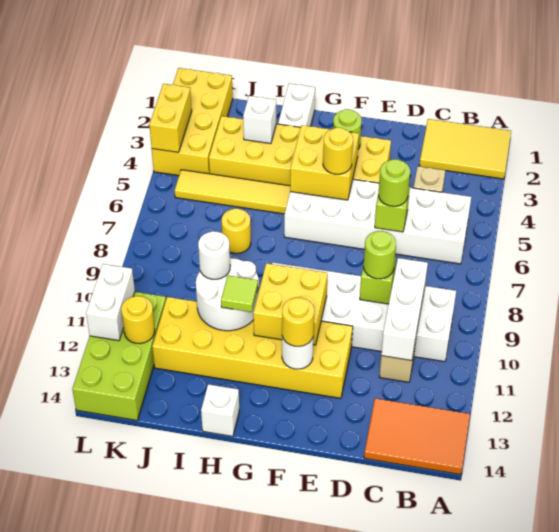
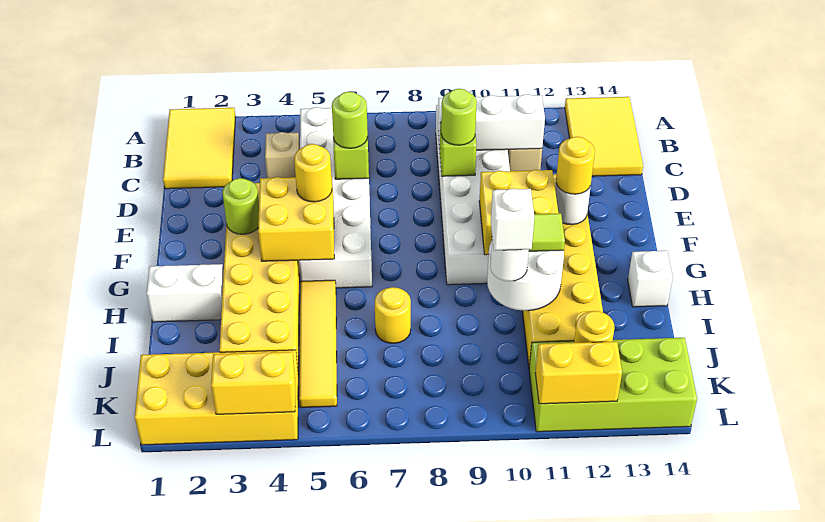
orange 2x3 tile [364,398,470,475] -> yellow 2x3 tile [565,97,643,176]
white 1x1 brick [243,96,276,144] -> white 1x1 brick moved to [491,189,534,251]
white 1x2 brick [86,264,135,341] -> yellow 1x2 brick [535,342,622,404]

